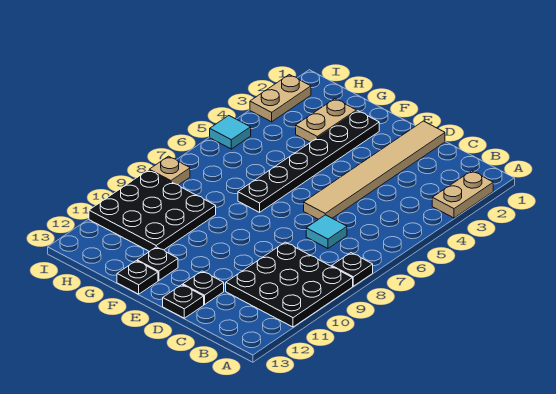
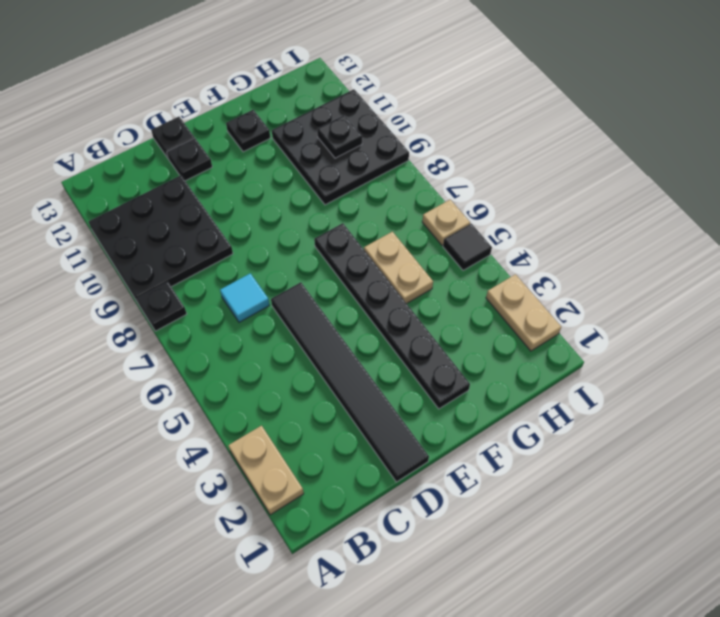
tan 1x6 tile [304,121,445,219] -> black 1x6 tile [271,282,429,482]
black 1x1 plate [117,261,158,294] -> black 1x1 plate moved to [317,115,362,158]
tan 1x2 plate [296,99,357,142] -> tan 1x2 plate moved to [364,232,433,303]
cyan 1x1 tile [210,116,251,149] -> black 1x1 tile [443,224,492,270]
tan 1x1 plate [149,156,190,185] -> tan 1x1 plate moved to [422,200,470,245]

